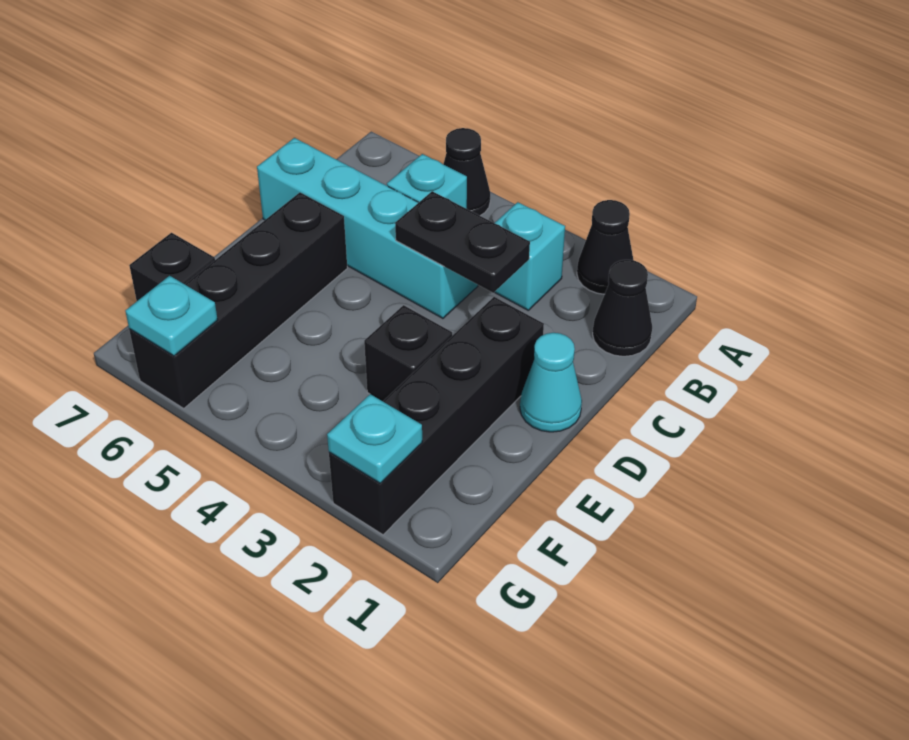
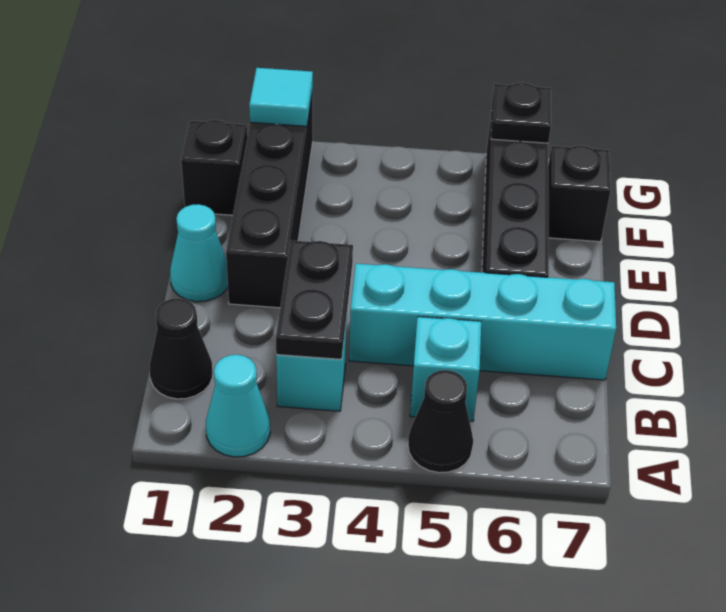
black 1x1 cone [577,200,633,294] -> cyan 1x1 cone [206,355,270,457]
black 1x2 plate [395,191,530,293] -> black 1x2 plate turned to [276,240,353,359]
black 1x1 brick [364,305,452,401] -> black 1x1 brick moved to [181,120,247,215]
cyan 1x1 plate [327,394,422,483] -> cyan 1x1 tile [249,68,313,126]
cyan 1x1 plate [125,276,218,356] -> black 1x1 plate [491,83,551,143]

